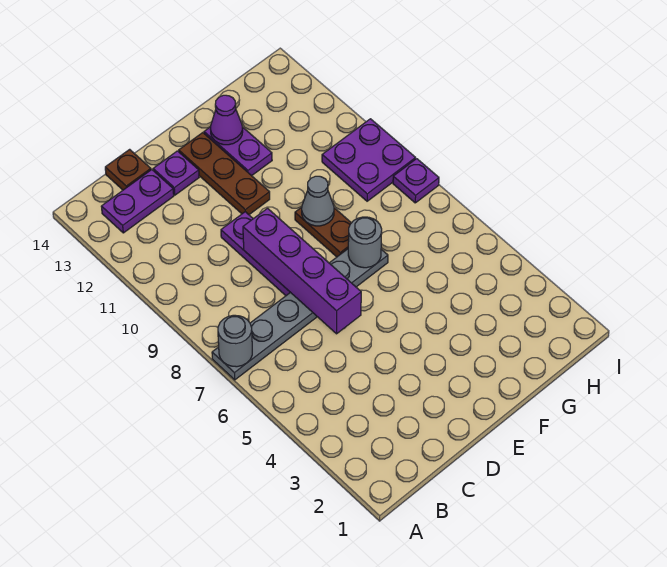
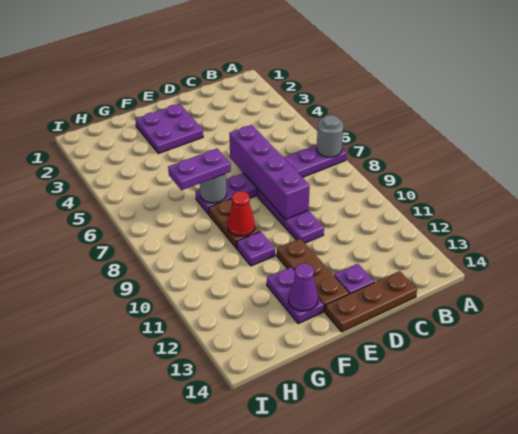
grey 1x6 plate [212,249,388,380] -> purple 1x6 plate [196,145,347,214]
purple 1x2 plate [101,170,174,233] -> purple 1x2 plate moved to [168,149,231,190]
brown 1x1 plate [105,149,151,190] -> brown 1x3 plate [325,271,417,332]
grey 1x1 cone [302,176,334,226] -> red 1x1 cone [227,191,255,236]
purple 2x2 plate [322,119,416,201] -> purple 2x2 plate moved to [135,104,203,153]
purple 1x1 plate [393,159,439,203] -> purple 1x1 plate moved to [237,232,275,266]

